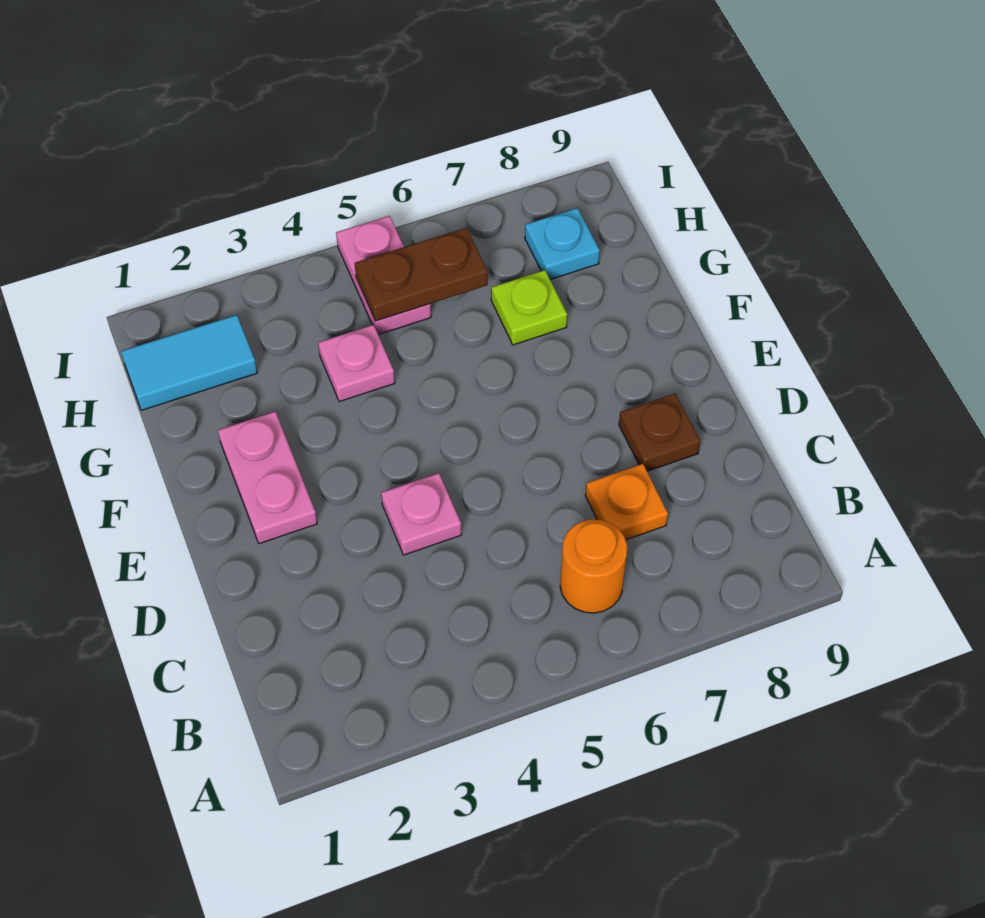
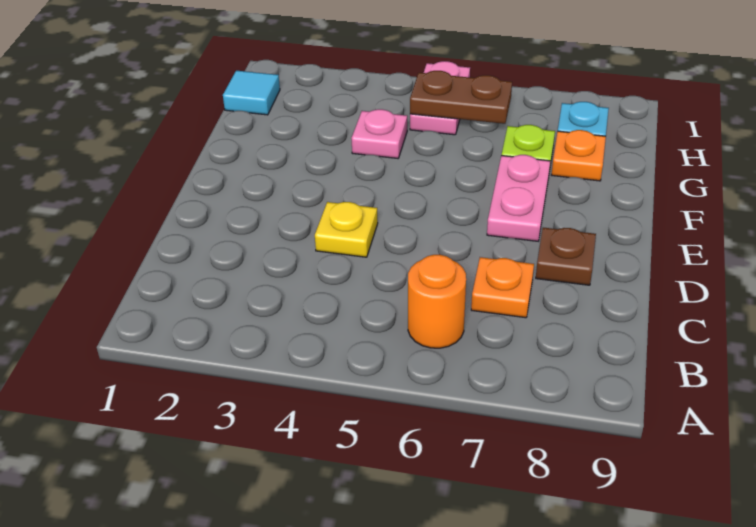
pink 1x1 plate [381,473,462,555] -> yellow 1x1 plate [315,202,378,257]
pink 1x2 plate [218,412,317,544] -> pink 1x2 plate moved to [487,155,550,241]
none -> orange 1x1 plate [552,130,606,181]
cyan 1x2 tile [121,315,257,410] -> cyan 1x1 tile [223,71,280,115]

